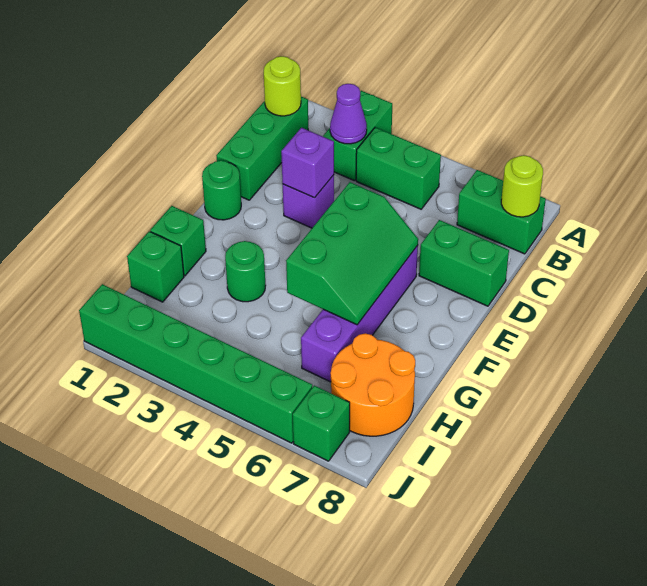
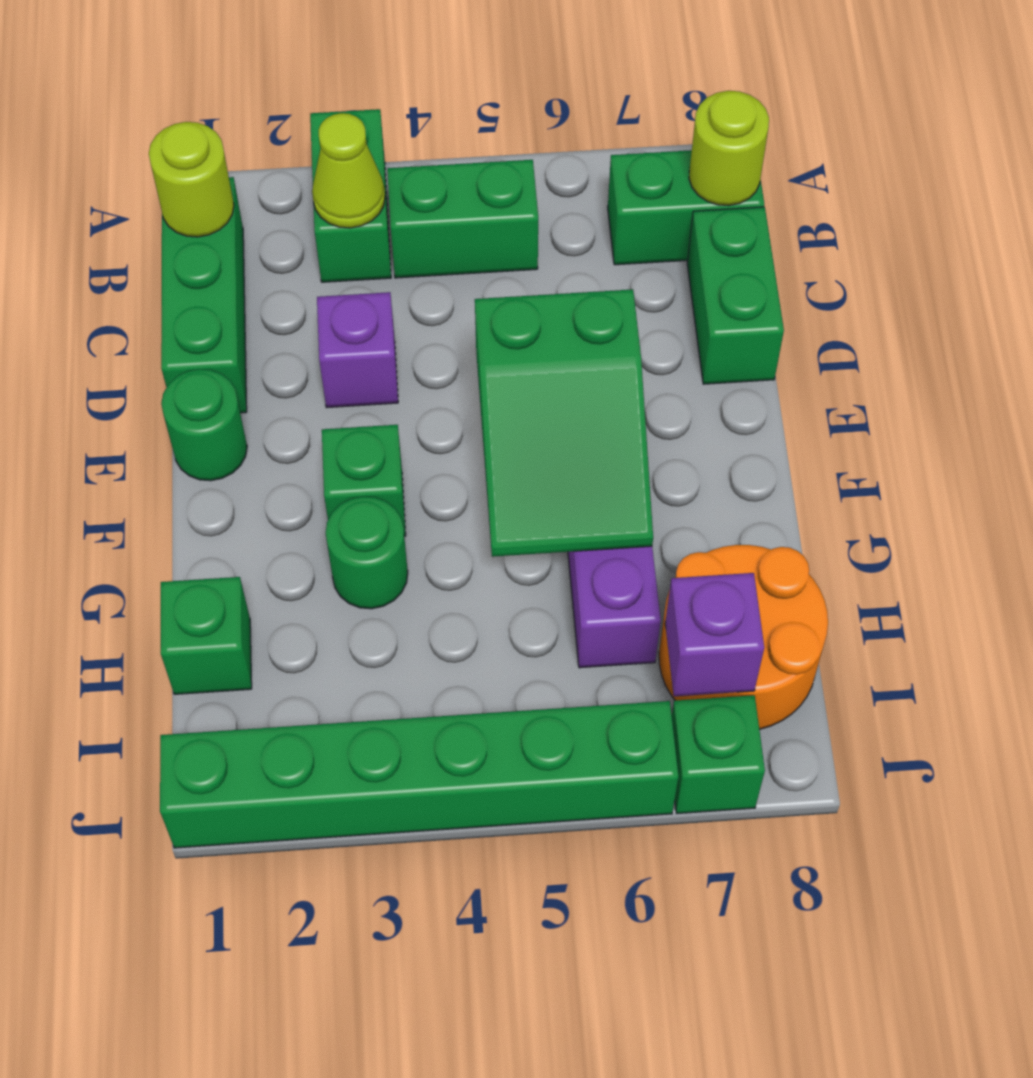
purple 1x1 cone [330,84,367,144] -> lime 1x1 cone [312,113,385,228]
purple 1x1 brick [281,128,334,198] -> purple 1x1 brick moved to [665,573,764,696]
green 1x2 brick [419,220,509,306] -> green 1x2 brick turned to [687,207,784,384]
green 2x3 slope [286,182,418,325] -> green 2x3 slope turned to [475,289,653,557]
green 1x1 brick [150,206,206,276] -> green 1x1 brick moved to [322,425,406,536]

